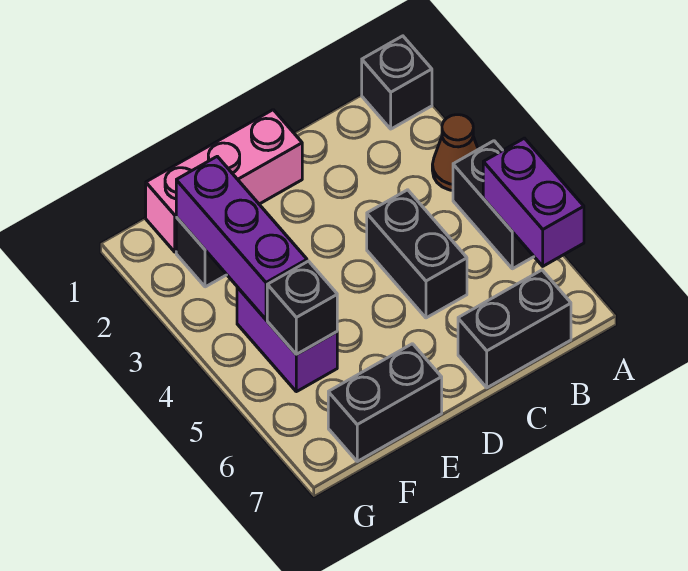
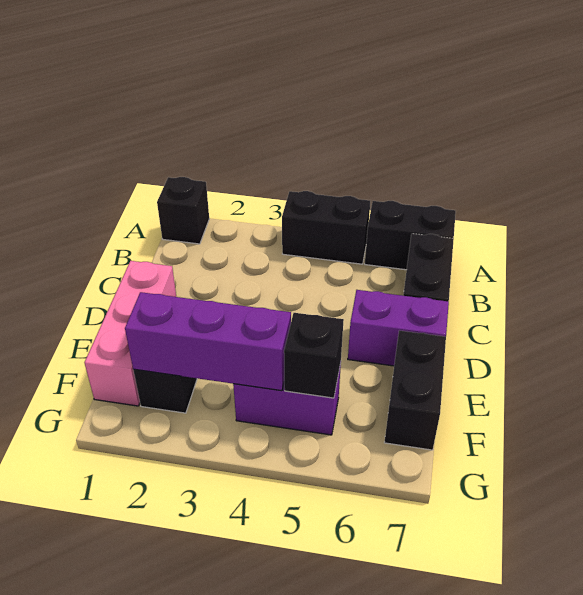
brown 1x1 cone [432,115,478,191] -> none
purple 1x2 brick [483,138,584,266] -> purple 1x2 brick moved to [348,290,449,366]
black 1x2 brick [367,190,467,318] -> black 1x2 brick moved to [365,201,456,270]

